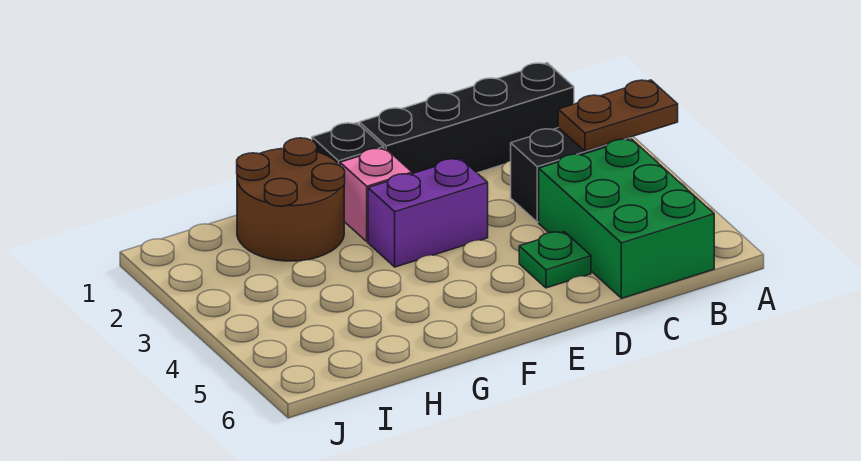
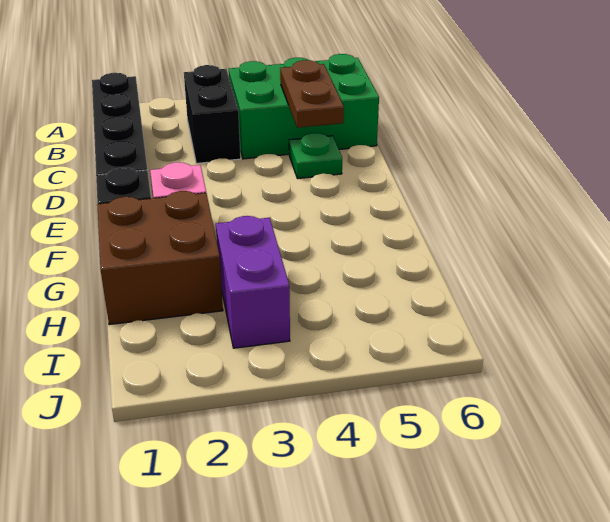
brown 1x2 plate [558,80,678,151] -> brown 1x2 plate moved to [280,60,344,128]
purple 1x2 brick [368,159,488,267] -> purple 1x2 brick moved to [216,216,290,348]
brown 2x2 round brick [237,138,345,261] -> brown 2x2 brick [97,191,223,325]

